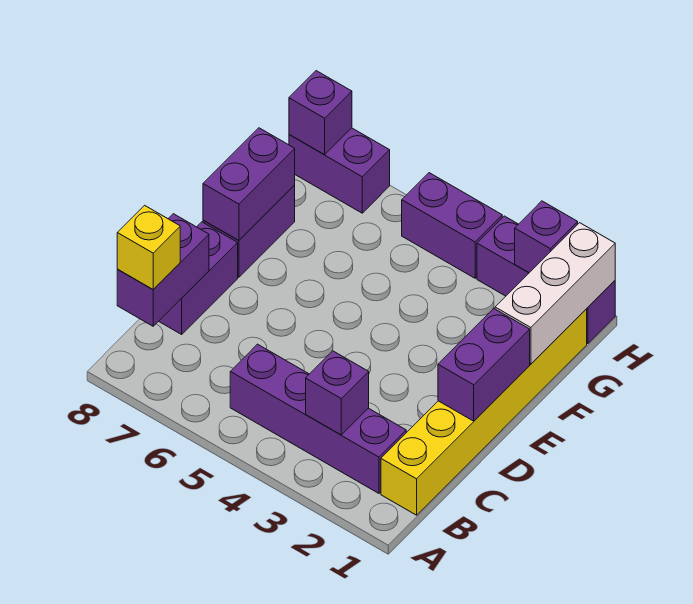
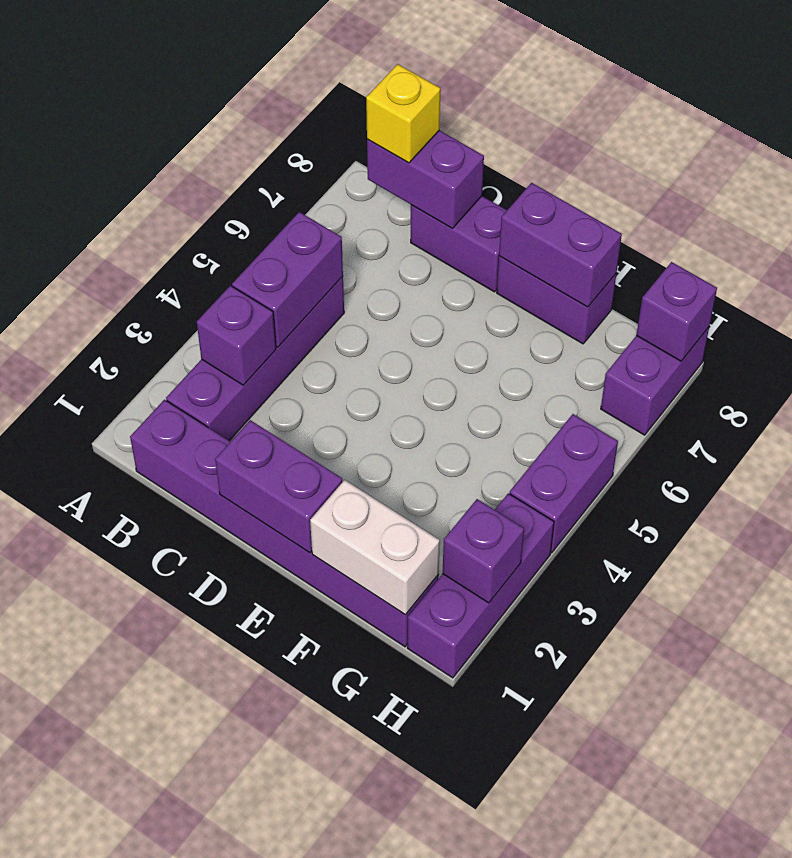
yellow 1x6 brick [381,309,587,515] -> purple 1x6 brick [130,400,439,647]
none -> purple 1x2 brick [232,212,343,347]
white 1x3 brick [495,223,615,364] -> white 1x2 brick [310,480,440,615]

